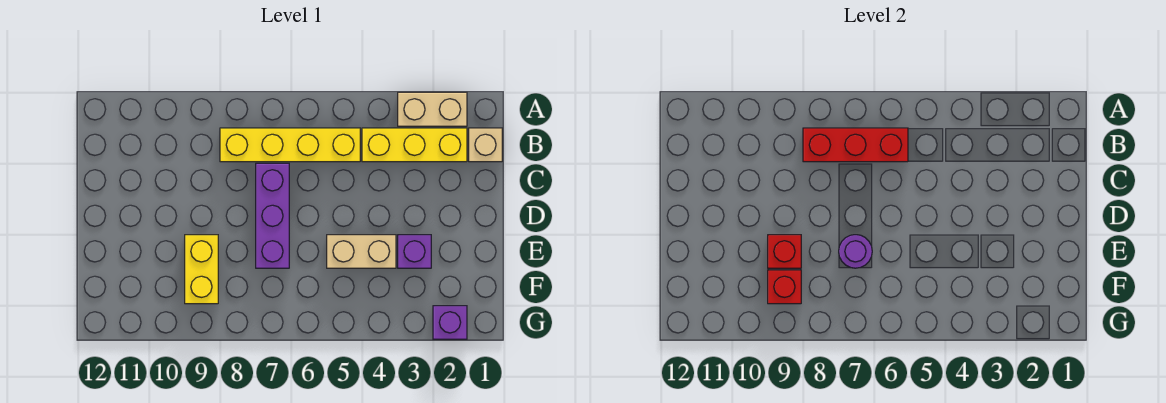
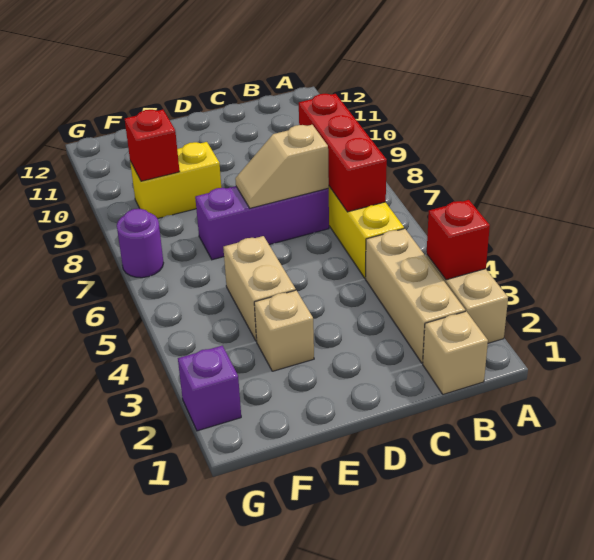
yellow 1x3 brick [362,128,467,162] -> tan 1x3 brick [366,229,465,363]
none -> tan 1x2 slope [235,125,329,208]
purple 1x1 brick [398,235,431,268] -> tan 1x1 brick [254,290,314,371]
purple 1x1 round brick [839,235,872,268] -> purple 1x1 round brick moved to [117,209,163,278]
red 1x1 brick [768,235,801,268] -> red 1x1 brick moved to [427,200,490,280]

